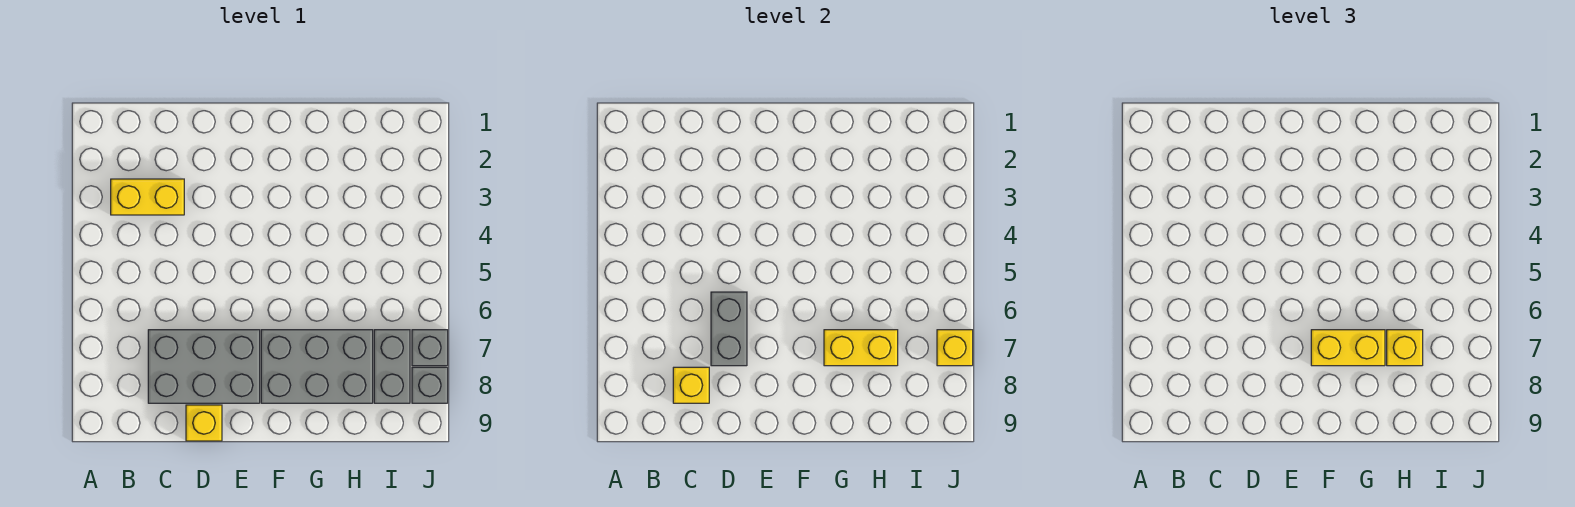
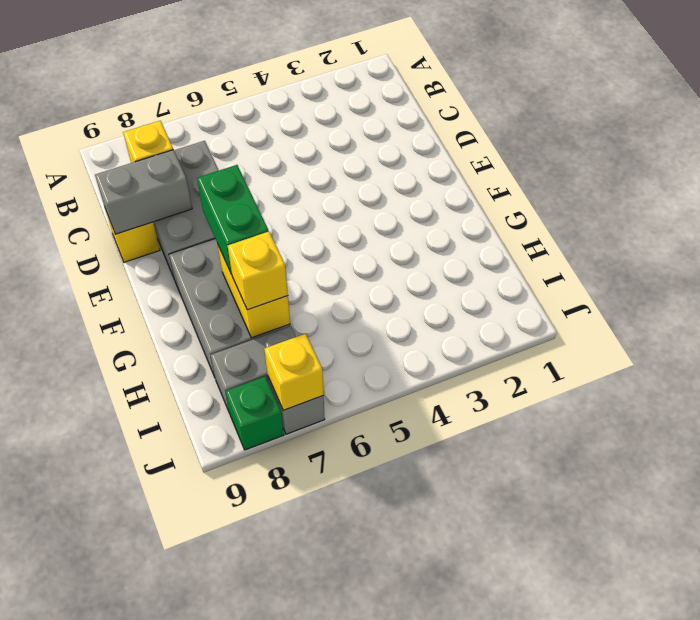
yellow 1x2 brick [111,179,184,215] -> none
grey 1x2 brick [711,292,747,366] -> grey 1x2 brick moved to [95,150,192,234]
yellow 1x2 brick [1311,330,1385,366] -> green 1x2 brick [197,165,269,274]
grey 1x1 brick [412,367,448,403] -> green 1x1 brick [225,376,284,450]

